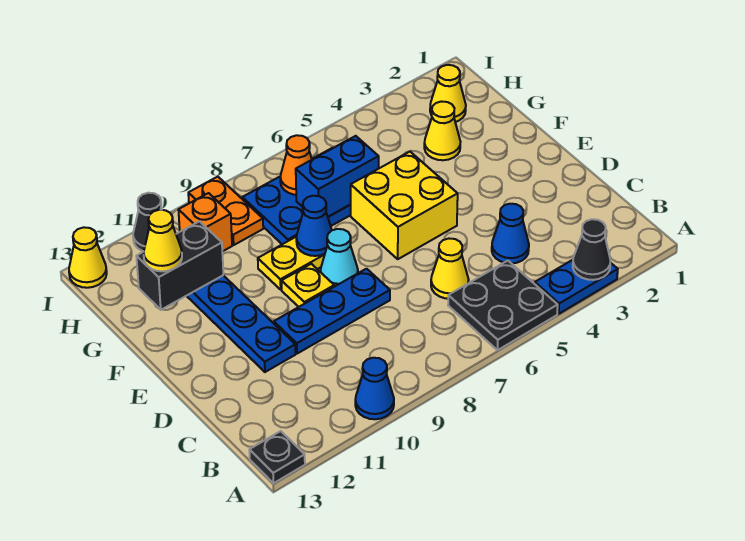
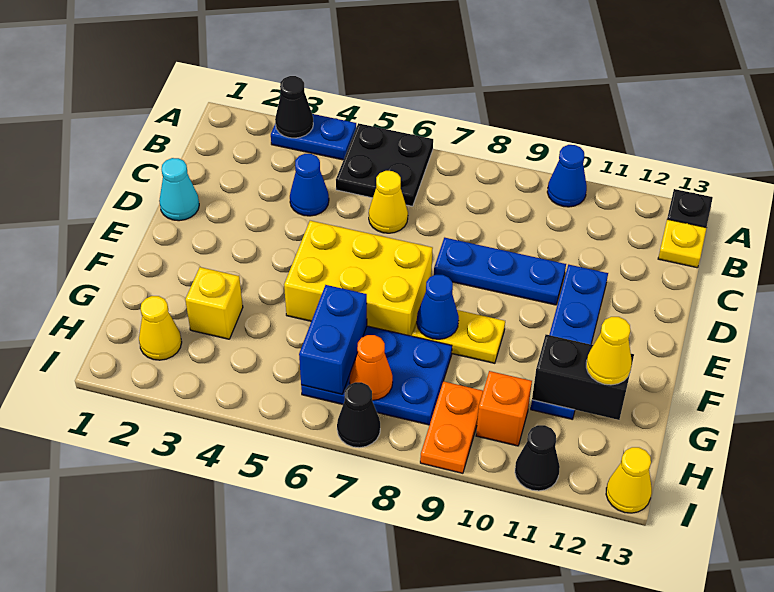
yellow 2x2 brick [350,152,458,259] -> yellow 2x3 brick [284,221,433,336]
cyan 1x1 cone [321,229,358,287] -> cyan 1x1 cone moved to [159,158,199,221]
yellow 1x1 plate [282,264,334,307] -> yellow 1x1 plate moved to [658,219,706,268]
yellow 1x1 cone [424,102,460,160] -> yellow 1x1 brick [185,267,243,339]
blue 1x2 brick [296,136,379,217] -> blue 1x2 brick turned to [299,285,367,394]
none -> black 1x1 cone [337,382,380,448]

